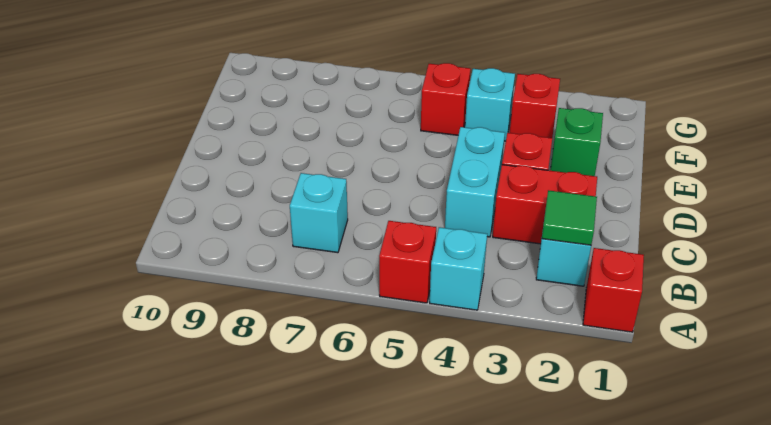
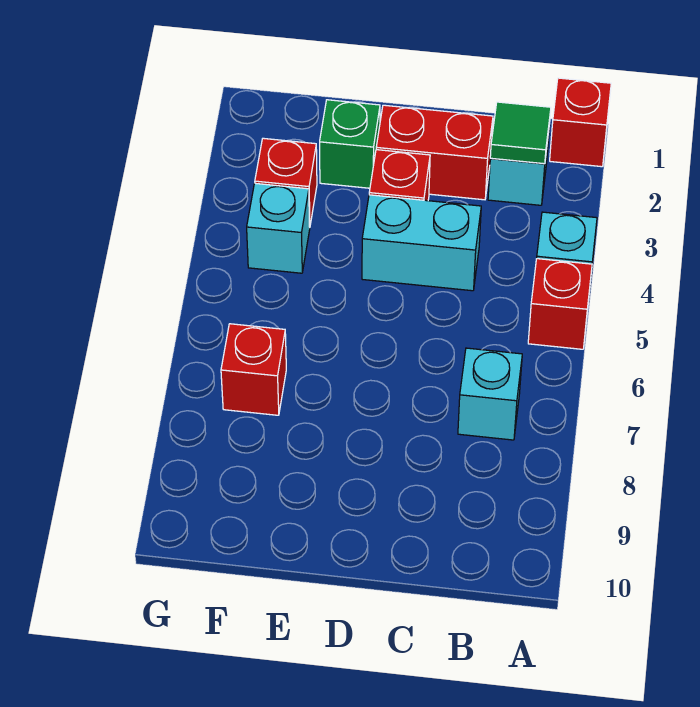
red 1x2 brick [493,165,597,244] -> red 1x2 brick turned to [376,105,493,200]
red 1x1 brick [421,63,471,135] -> red 1x1 brick moved to [221,324,286,415]

